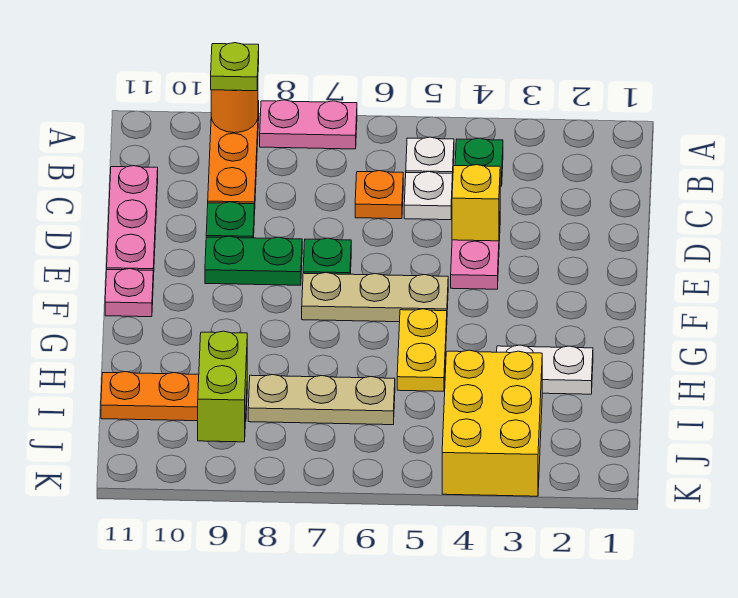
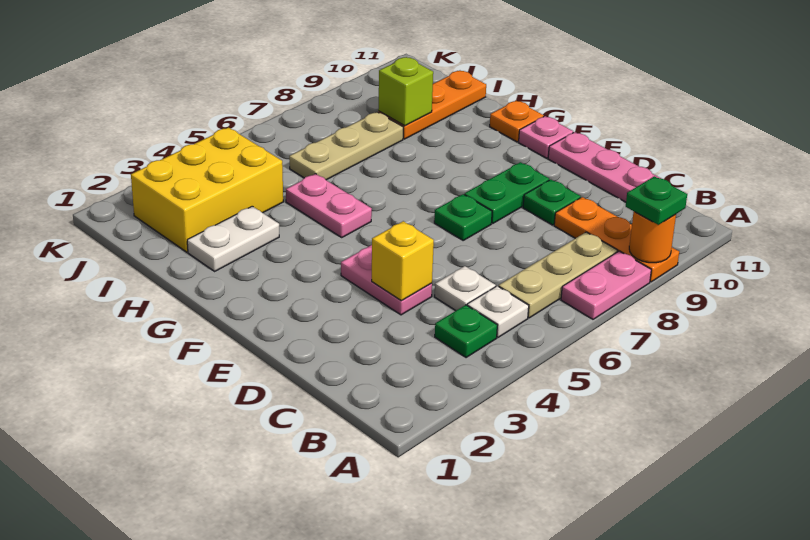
lime 1x1 plate [211,43,259,91] -> green 1x1 plate [626,176,687,225]
orange 1x1 plate [355,171,403,219] -> orange 1x1 plate moved to [490,101,544,142]
tan 1x3 plate [302,273,448,322] -> tan 1x3 plate moved to [499,232,618,318]
yellow 1x2 plate [397,309,447,391] -> pink 1x2 plate [286,174,372,237]
yellow 2x3 brick [442,350,542,496] -> yellow 2x3 brick turned to [131,128,283,252]
lime 1x2 brick [198,331,247,442] -> lime 1x1 brick [378,57,433,126]

